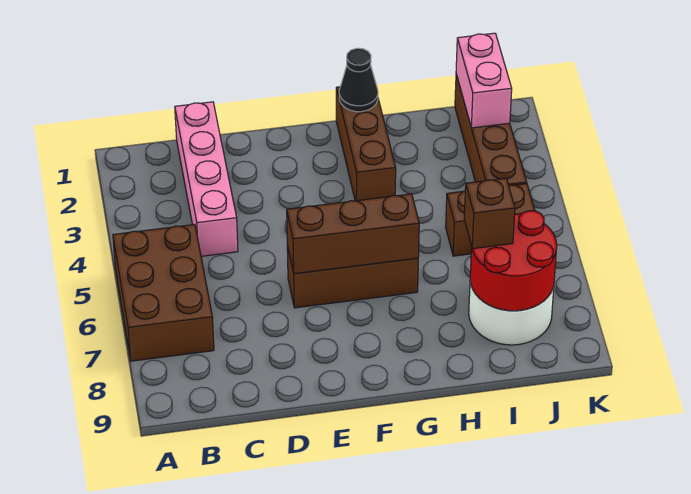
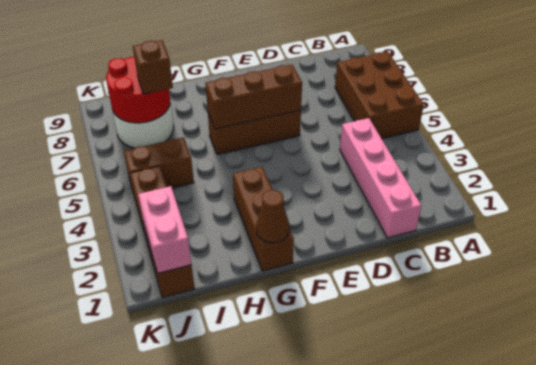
black 1x1 cone [339,48,378,112] -> brown 1x1 cone [256,190,289,243]

